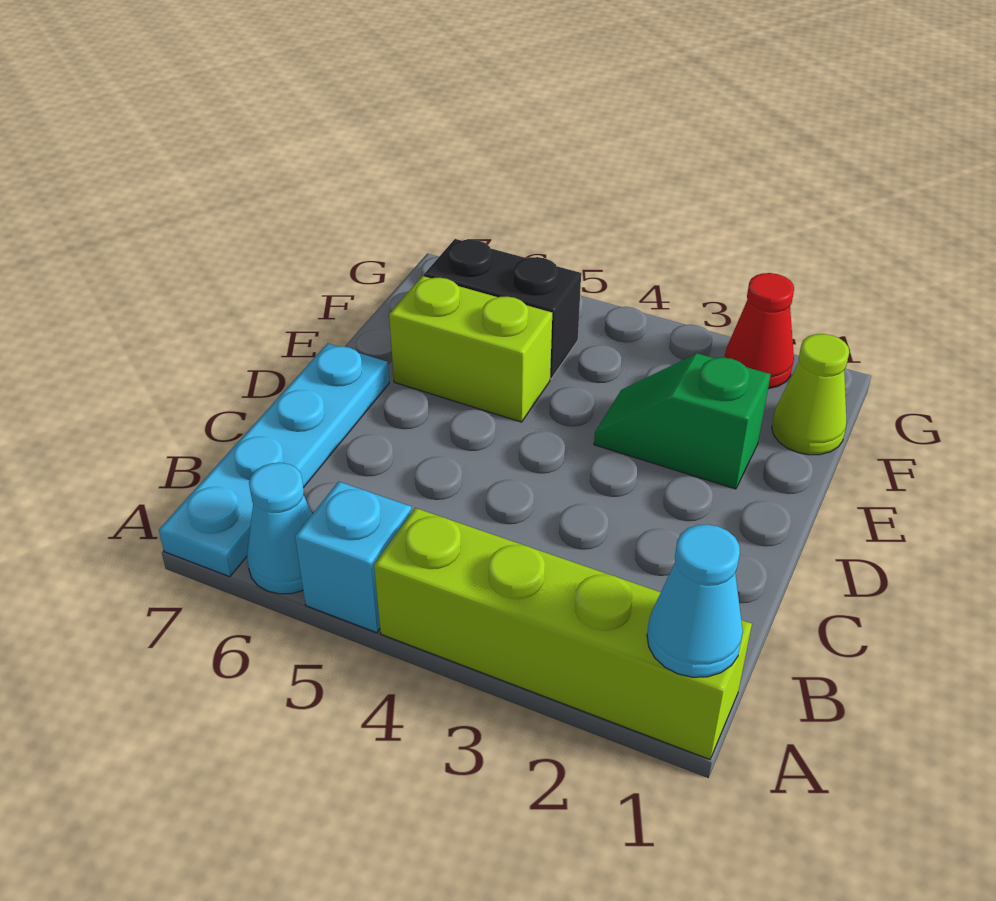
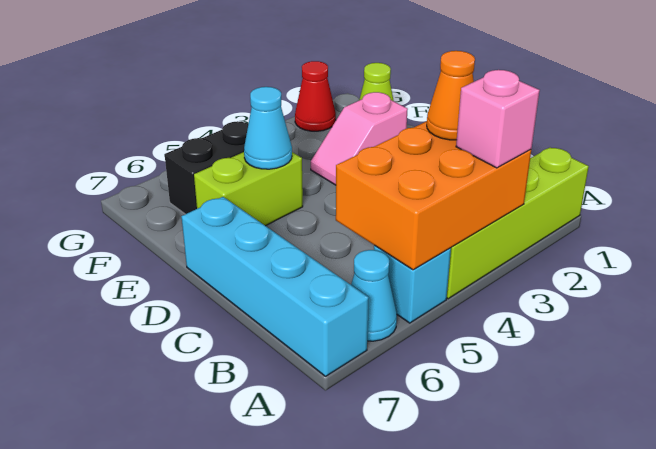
cyan 1x1 cone [647,524,743,677] -> cyan 1x1 cone moved to [244,87,292,169]
none -> orange 2x3 brick [336,121,531,270]
none -> pink 1x1 brick [456,70,540,168]
cyan 1x4 plate [159,343,389,577] -> cyan 1x4 brick [181,197,369,376]
none -> orange 1x1 cone [427,51,475,140]
green 1x2 slope [594,353,771,489] -> pink 1x2 slope [311,92,408,185]

